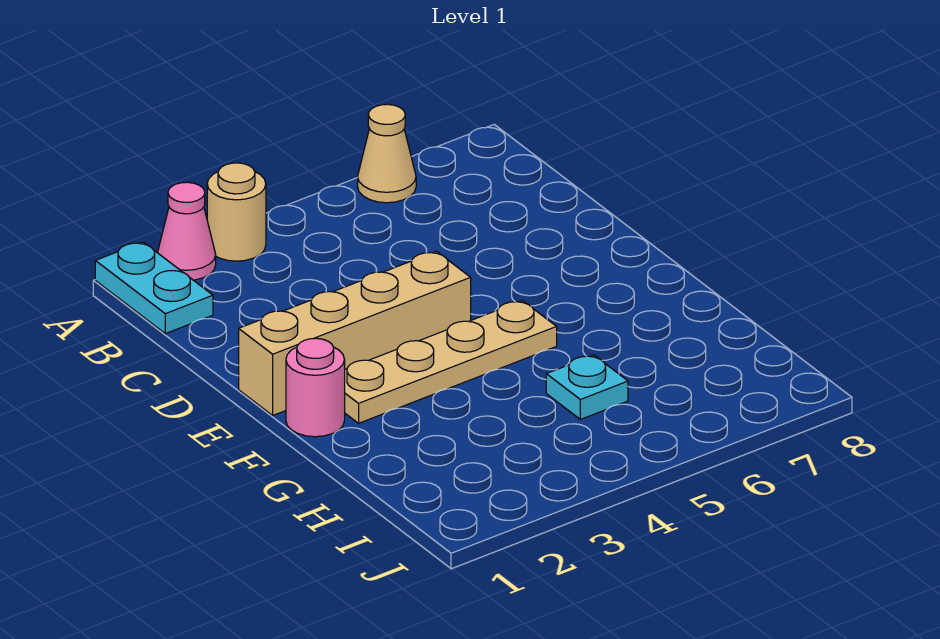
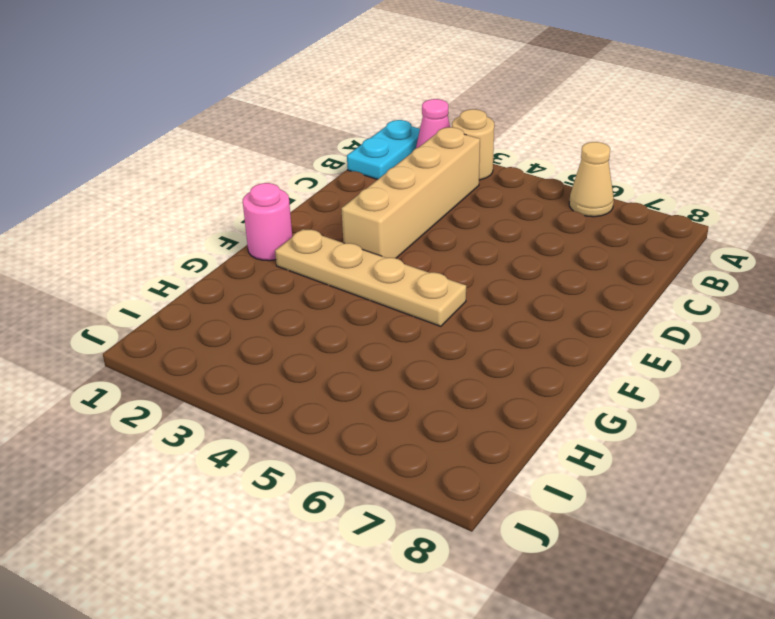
tan 1x4 brick [239,252,471,415] -> tan 1x4 brick turned to [341,127,480,258]
cyan 1x1 plate [546,355,628,419] -> none

